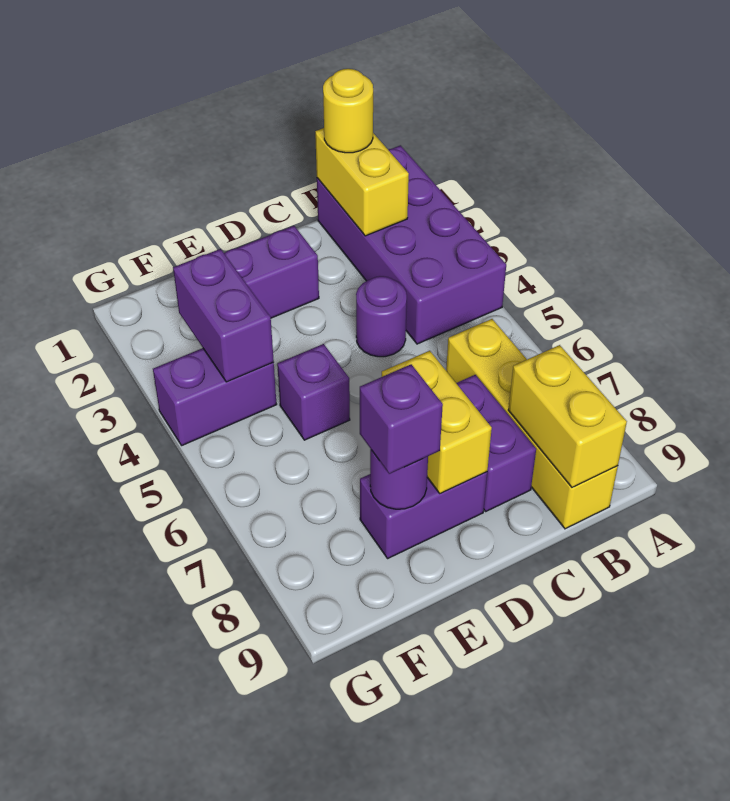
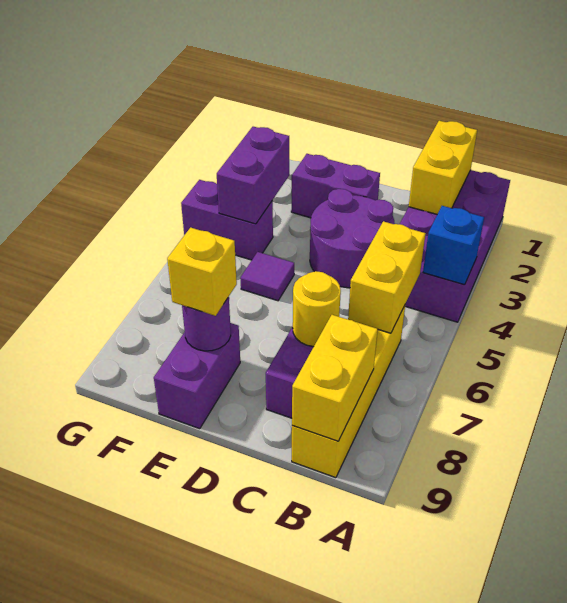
none -> blue 1x1 brick [423,206,484,285]
yellow 1x1 round brick [323,69,373,153] -> yellow 1x1 round brick moved to [293,271,341,347]
purple 1x1 round brick [356,276,407,357] -> purple 2x2 round brick [310,189,395,288]
yellow 1x2 brick [382,351,492,493] -> yellow 1x2 brick moved to [348,221,426,333]
purple 1x2 brick [360,472,487,558] -> purple 1x2 brick turned to [154,323,240,429]
purple 1x1 brick [277,344,350,440] -> purple 1x1 tile [240,252,294,301]
purple 1x1 brick [360,364,443,474] -> yellow 1x1 brick [167,228,237,316]

